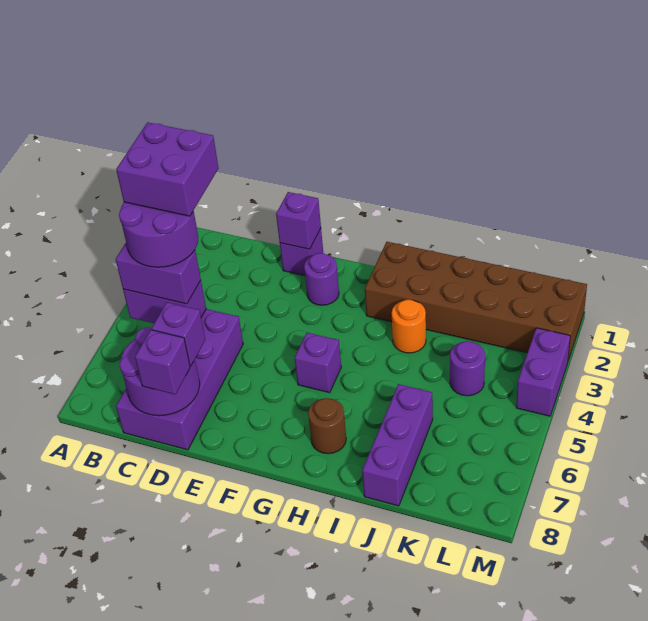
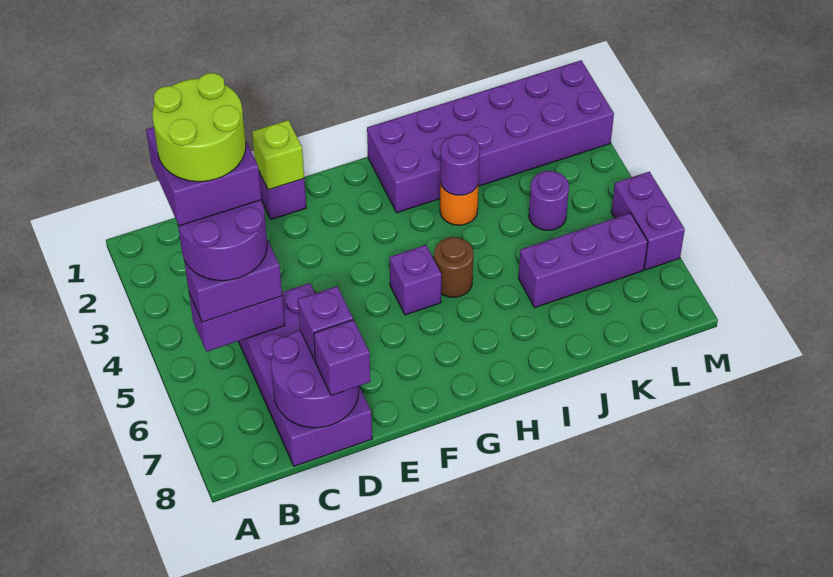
none -> lime 2x2 round brick [152,73,246,182]
purple 1x1 brick [276,192,321,249] -> lime 1x1 brick [252,120,304,190]
purple 1x1 round brick [304,253,339,305] -> purple 1x1 round brick moved to [440,135,480,195]
brown 2x6 brick [365,242,587,360] -> purple 2x6 brick [367,60,614,213]
brown 1x1 round brick [308,398,346,454] -> brown 1x1 round brick moved to [434,237,473,297]
purple 1x3 brick [362,384,433,506] -> purple 1x3 brick turned to [519,213,648,308]
purple 1x2 brick [516,328,570,416] -> purple 1x2 brick moved to [611,172,685,270]

